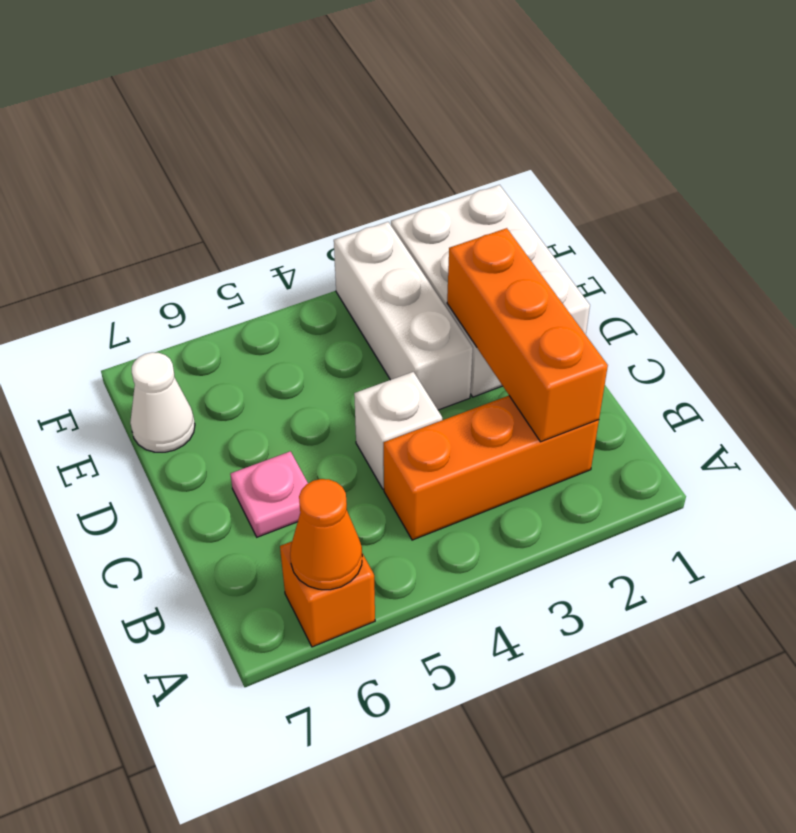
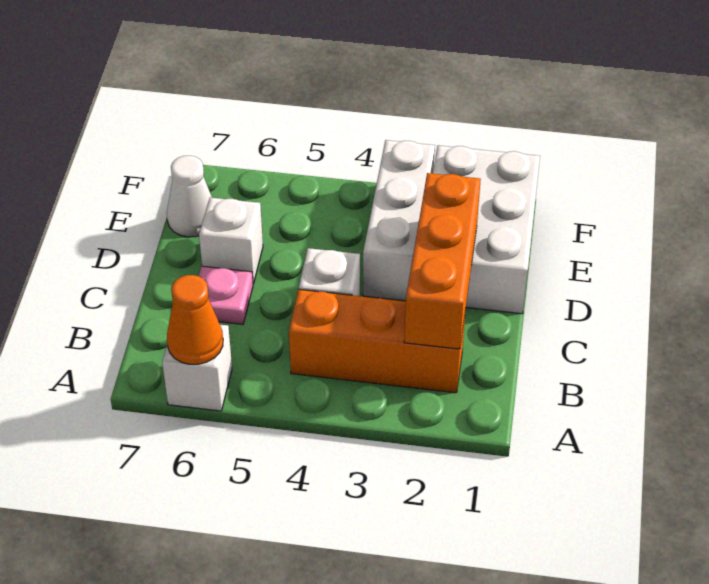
orange 1x1 brick [280,541,375,647] -> white 1x1 brick [162,325,232,411]
none -> white 1x1 brick [199,197,263,284]

